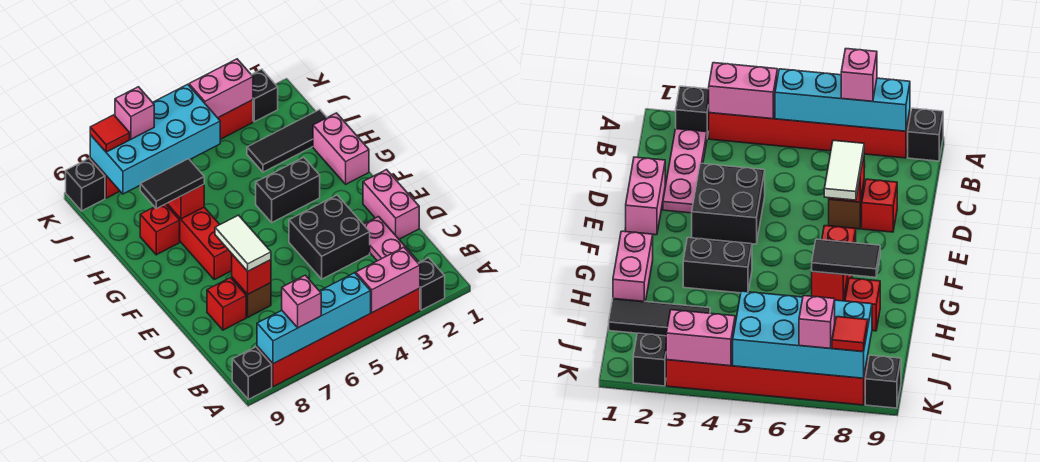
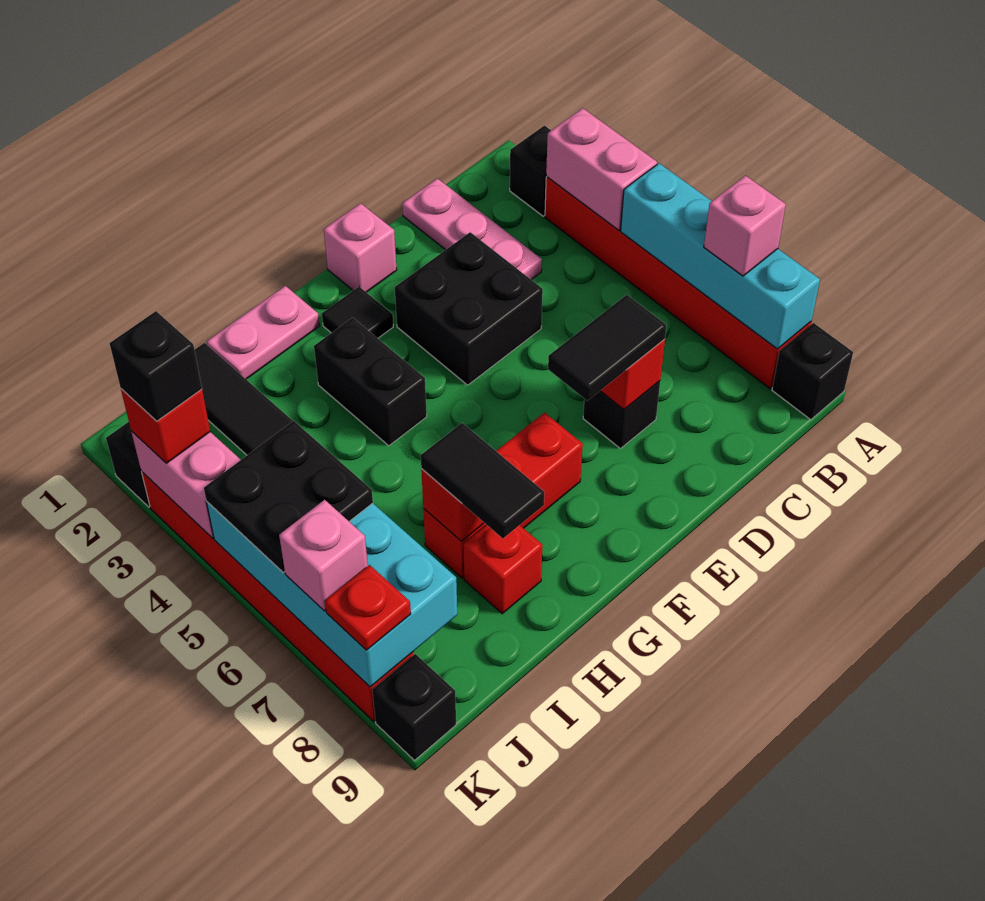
pink 1x3 plate [363,217,419,263] -> pink 1x3 plate turned to [402,178,542,280]
pink 1x2 brick [363,170,419,239] -> pink 1x1 brick [324,203,397,292]
brown 1x1 brick [232,277,271,317] -> black 1x1 brick [583,381,660,448]
white 1x2 tile [215,215,271,271] -> black 1x2 tile [548,295,667,401]
red 1x1 brick [207,278,246,330] -> red 1x1 brick moved to [121,389,210,463]
none -> black 1x1 tile [322,287,393,338]
pink 1x2 brick [313,113,369,184] -> pink 1x2 plate [207,286,320,379]
none -> black 2x2 plate [204,421,373,573]
none -> black 1x1 brick [110,311,202,421]
red 1x1 tile [90,115,130,152] -> red 1x1 plate [325,565,411,650]

